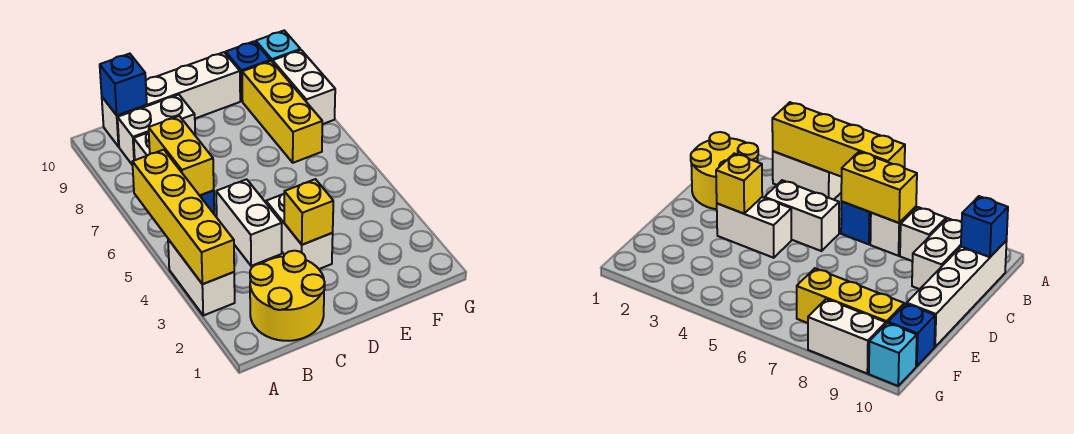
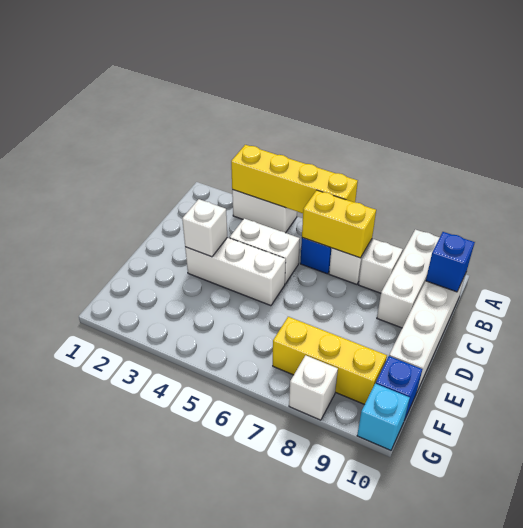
yellow 2x2 round brick [250,251,325,341] -> none
white 1x2 brick [118,95,195,165] -> white 1x3 brick [377,229,440,328]
white 1x2 brick [266,194,333,269] -> white 1x3 brick [185,238,286,306]
yellow 1x1 brick [284,179,333,245] -> white 1x1 brick [182,199,227,257]
white 1x2 brick [273,50,335,124] -> white 1x1 brick [289,355,338,420]

